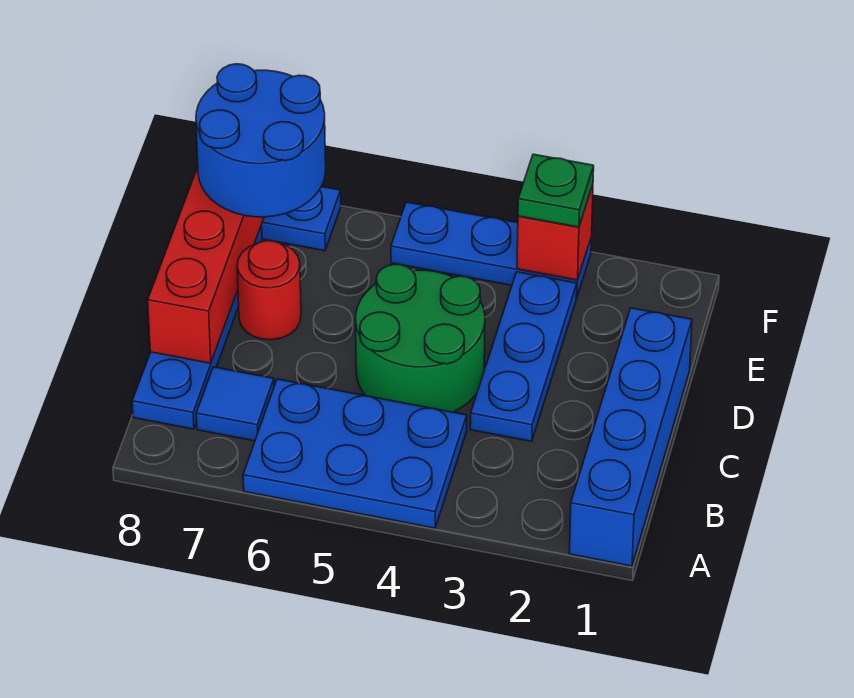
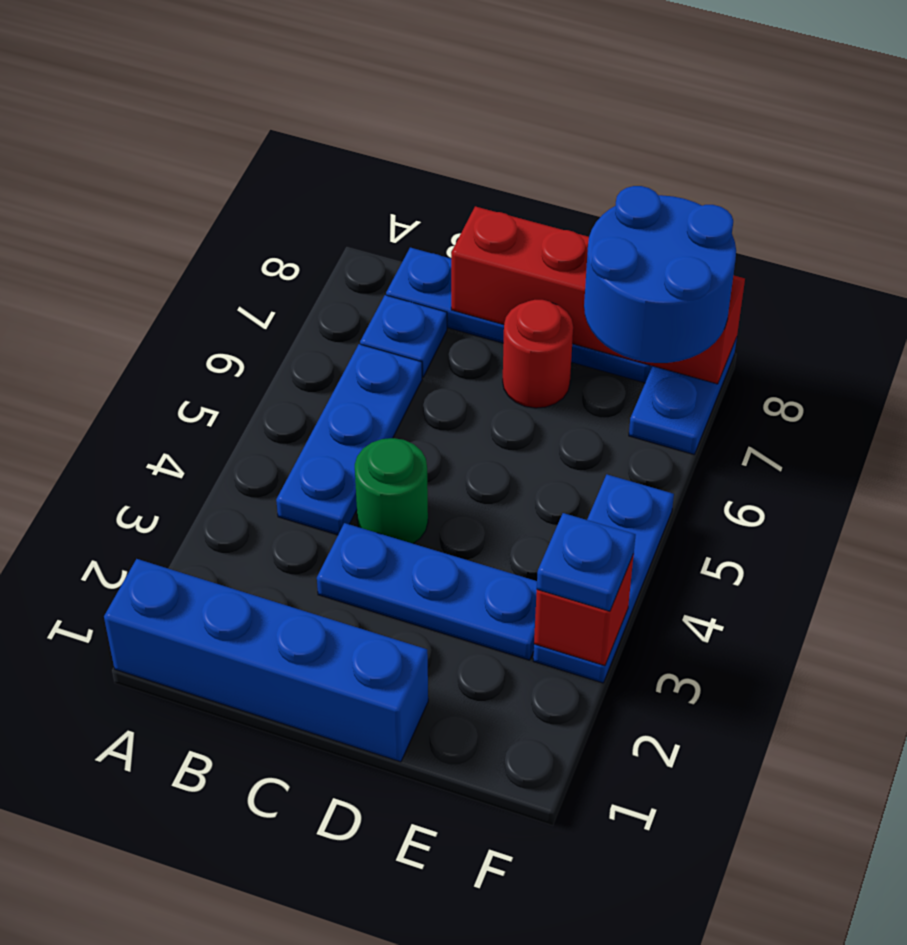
blue 2x3 plate [243,379,467,528] -> blue 1x3 plate [276,344,422,535]
blue 1x1 tile [196,367,274,441] -> blue 1x1 plate [360,295,447,377]
green 2x2 round brick [356,264,485,412] -> green 1x1 round brick [355,438,428,544]
green 1x1 plate [518,154,594,227] -> blue 1x1 plate [537,513,635,611]

